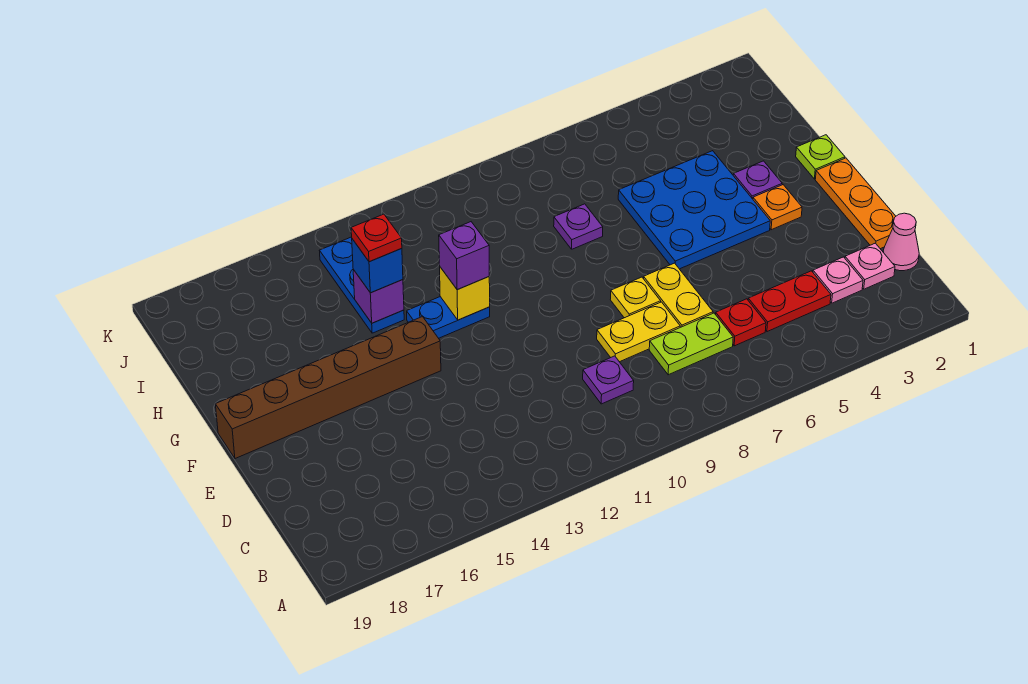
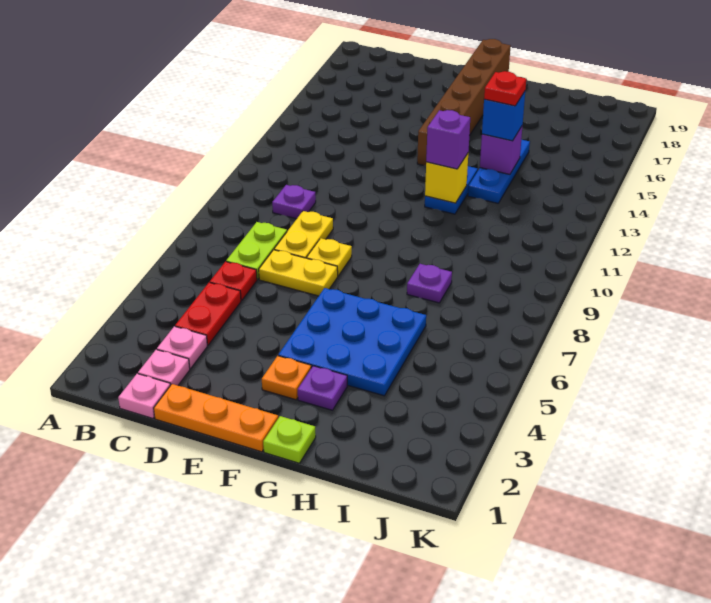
pink 1x1 cone [883,213,919,271] -> pink 1x1 plate [118,374,170,418]
blue 1x3 plate [319,237,404,333] -> blue 1x3 plate turned to [468,140,530,203]

